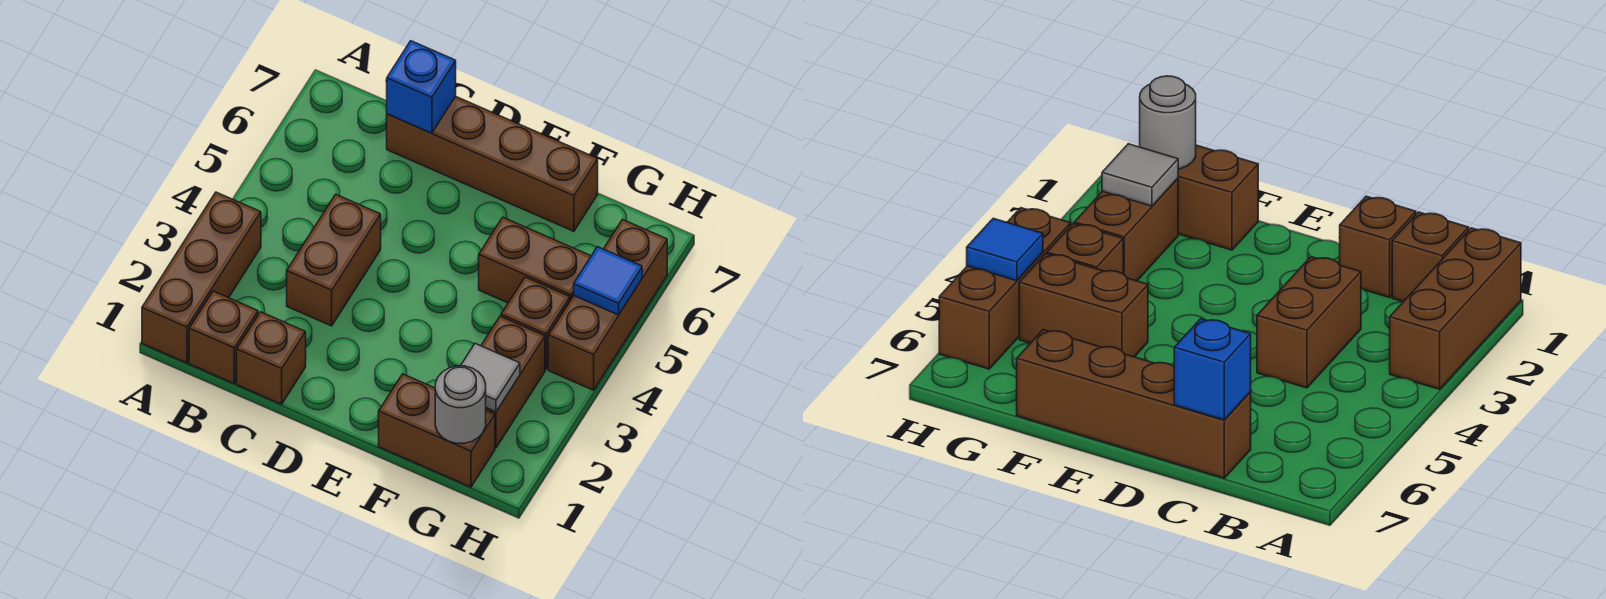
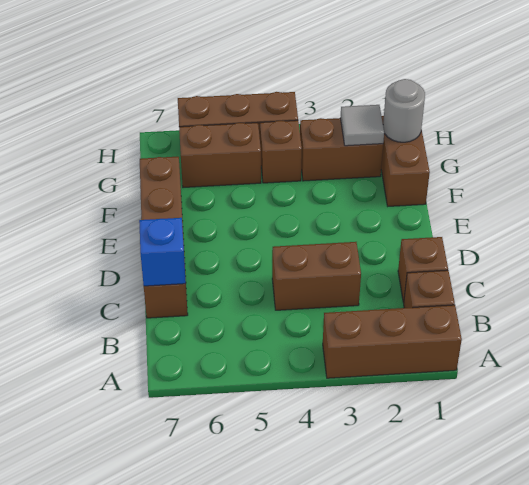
brown 1x2 brick [479,218,591,303] -> brown 1x2 brick turned to [179,123,261,188]
blue 1x1 tile [574,247,642,315] -> none

